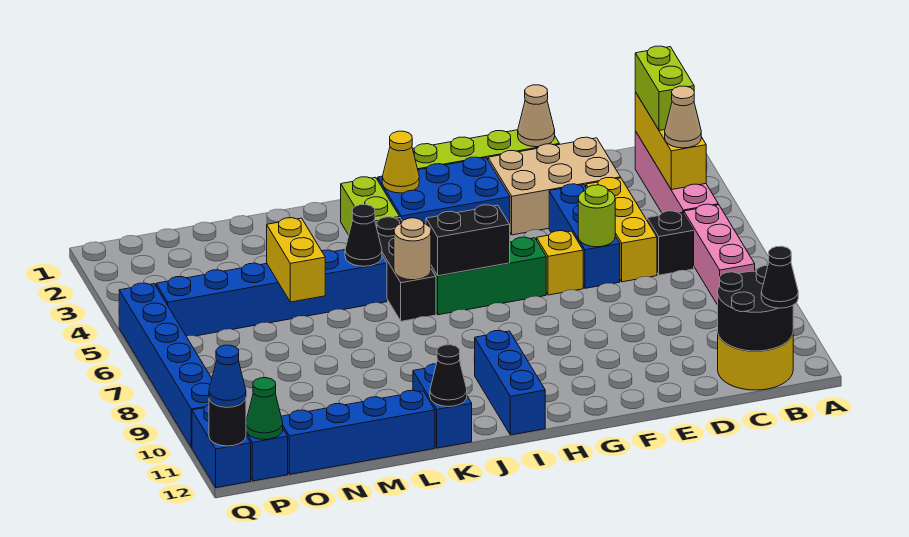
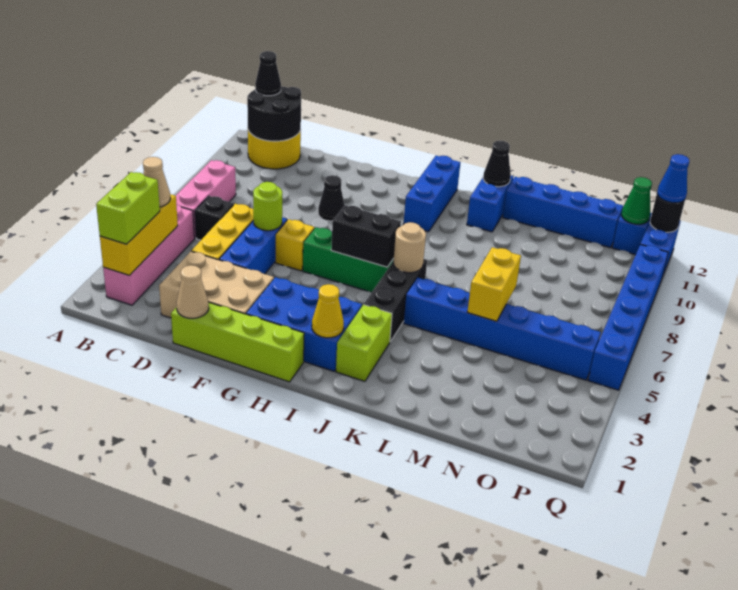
black 1x1 cone [345,205,382,266] -> black 1x1 cone moved to [318,175,344,221]

